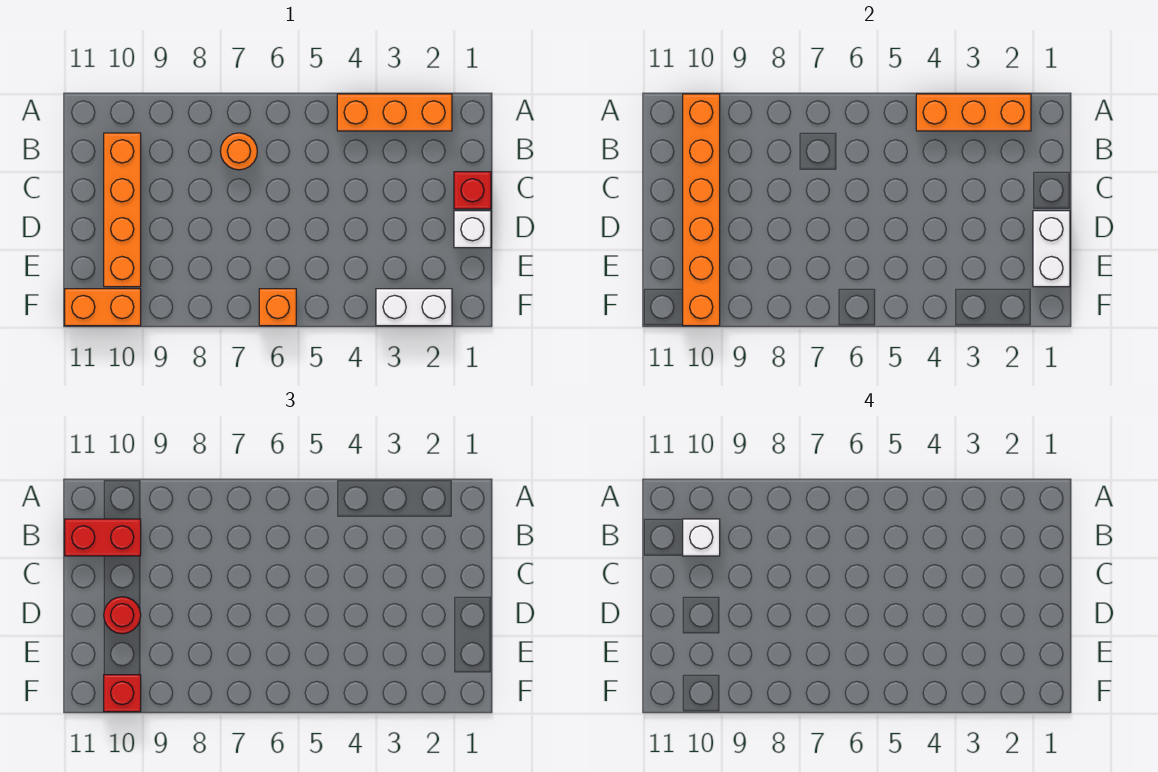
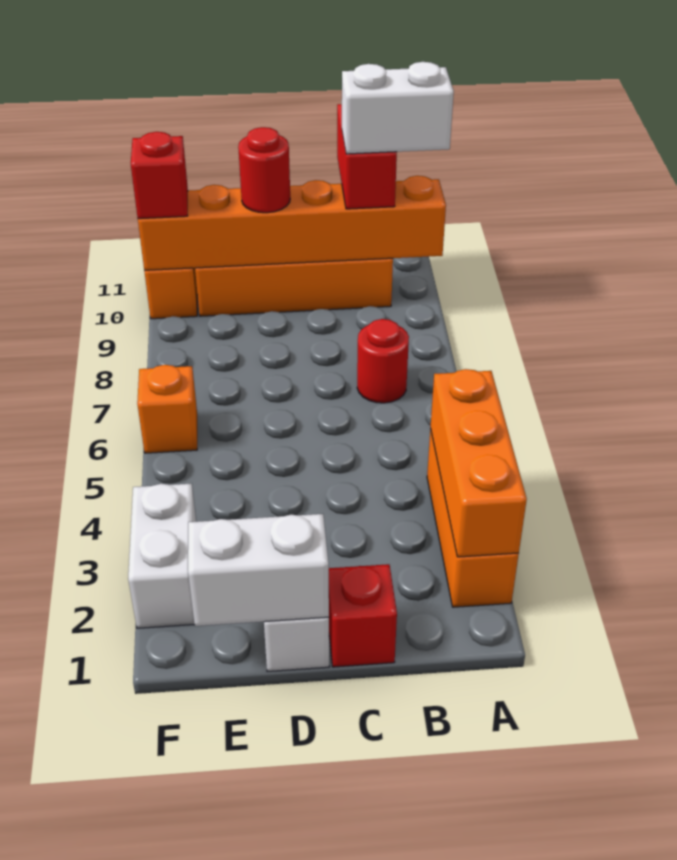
orange 1x1 round brick [220,133,257,170] -> red 1x1 round brick [357,319,409,403]
white 1x1 brick [683,519,720,556] -> white 1x2 brick [342,62,454,154]

